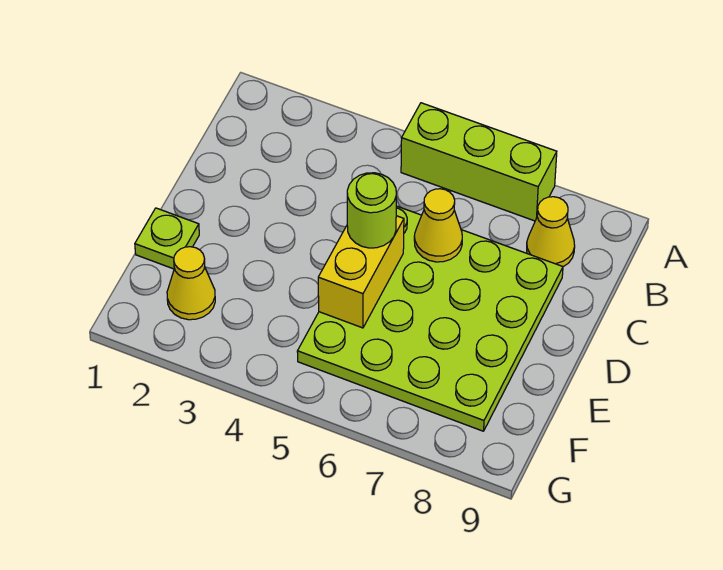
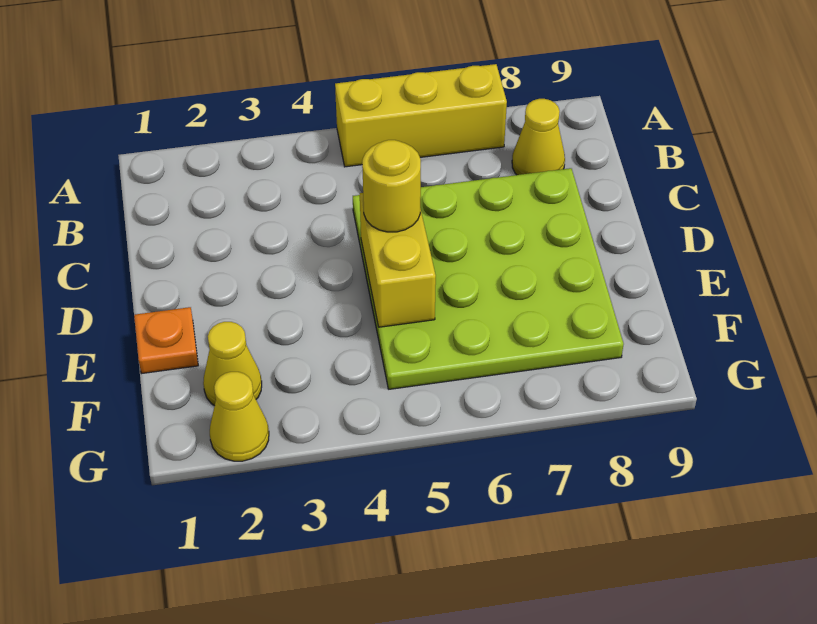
lime 1x3 brick [401,103,557,221] -> yellow 1x3 brick [335,64,507,167]
yellow 1x1 cone [414,189,462,262] -> yellow 1x1 cone moved to [210,372,269,461]
lime 1x1 round brick [347,173,396,248] -> yellow 1x1 round brick [362,140,421,232]
lime 1x1 plate [135,208,199,269] -> orange 1x1 plate [134,307,198,373]

